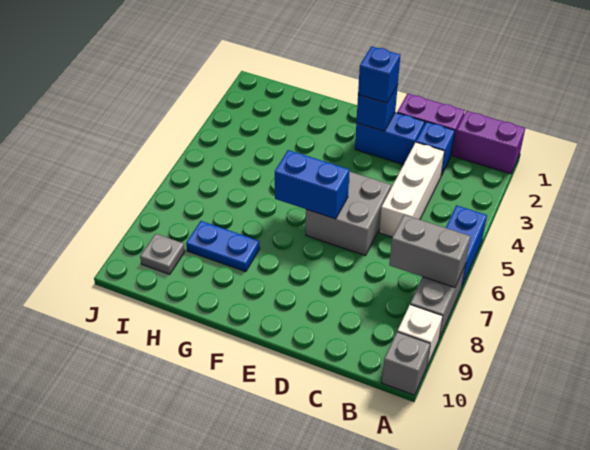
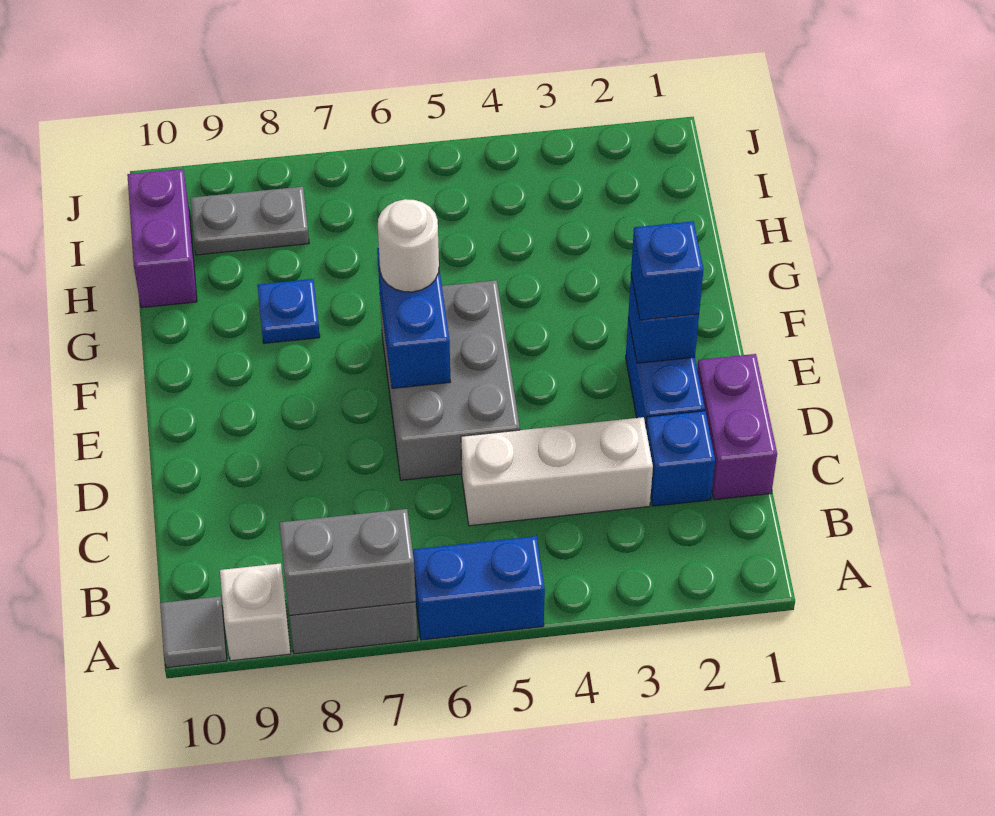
purple 1x2 brick [453,111,525,174] -> purple 1x2 brick moved to [127,169,197,308]
grey 1x2 brick [389,215,471,287] -> grey 1x2 brick turned to [279,509,416,616]
grey 1x1 brick [382,332,430,395] -> grey 1x1 tile [160,596,227,668]
grey 2x2 brick [306,171,391,256] -> grey 2x3 brick [380,280,520,480]
none -> white 1x1 round brick [378,199,439,292]
blue 1x2 plate [186,221,260,272] -> blue 1x1 plate [257,279,320,343]
grey 1x1 plate [140,234,185,274] -> grey 1x2 plate [190,187,309,255]

